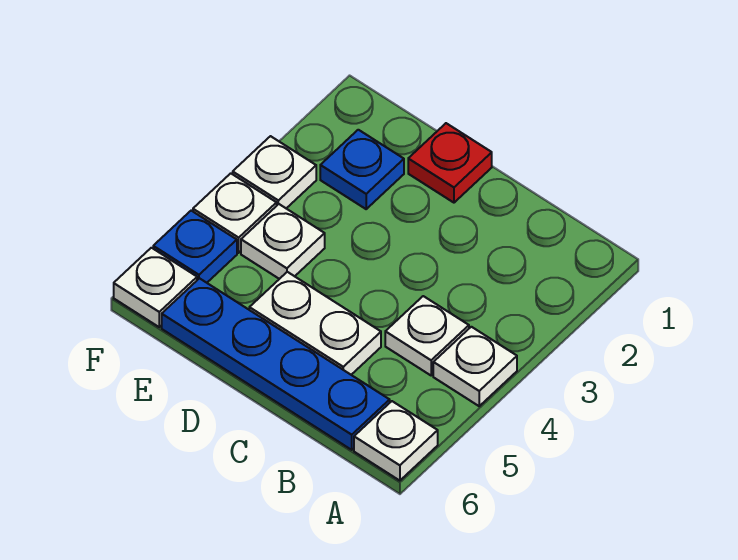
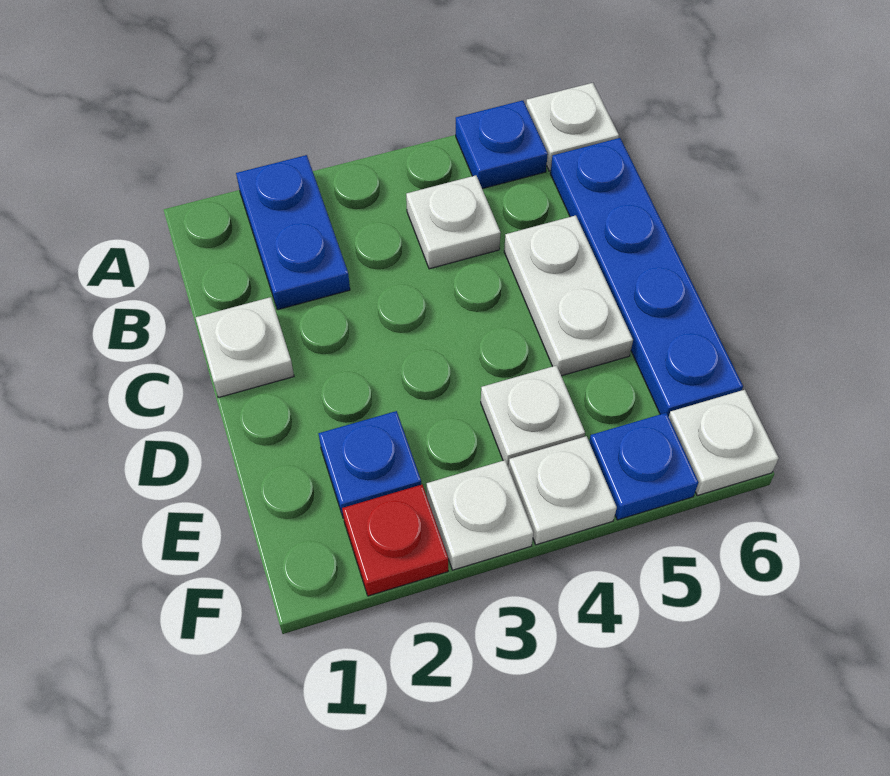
none -> blue 1x2 plate [236,155,350,310]
white 1x1 plate [433,327,517,406] -> white 1x1 plate moved to [196,297,294,398]
none -> blue 1x1 plate [456,100,548,189]
red 1x1 plate [408,123,492,203] -> red 1x1 plate moved to [342,485,448,596]

